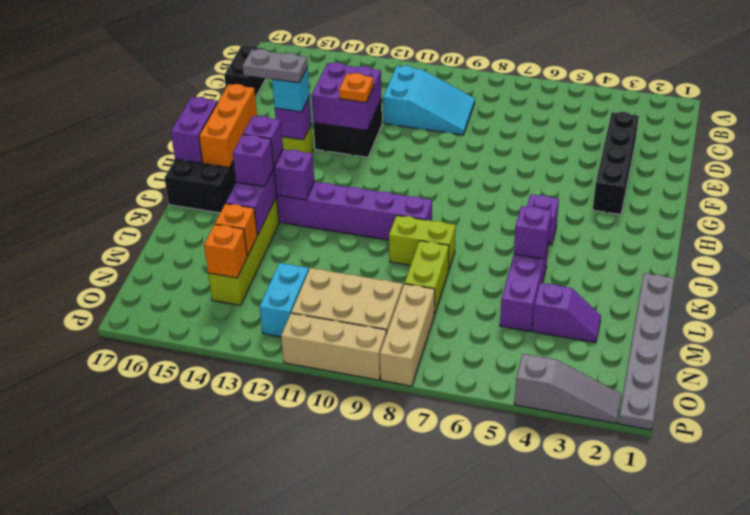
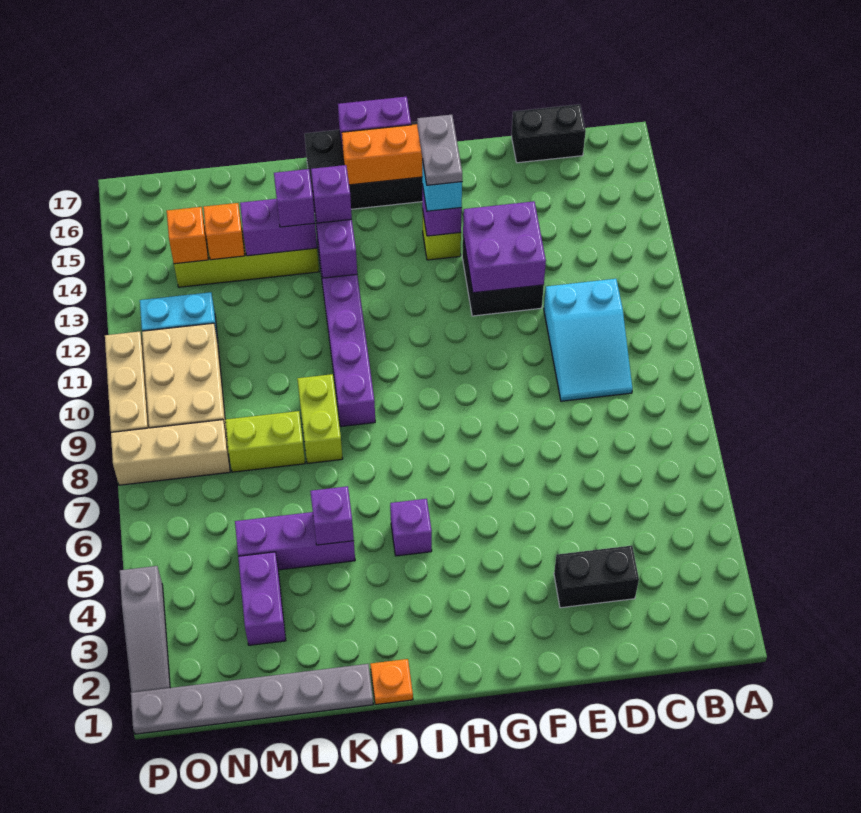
black 1x4 brick [593,112,639,215] -> black 1x2 brick [554,546,639,608]
orange 1x1 plate [339,73,374,102] -> orange 1x1 plate moved to [370,659,413,705]
purple 1x2 slope [532,283,601,343] -> purple 1x2 brick [238,552,286,645]

